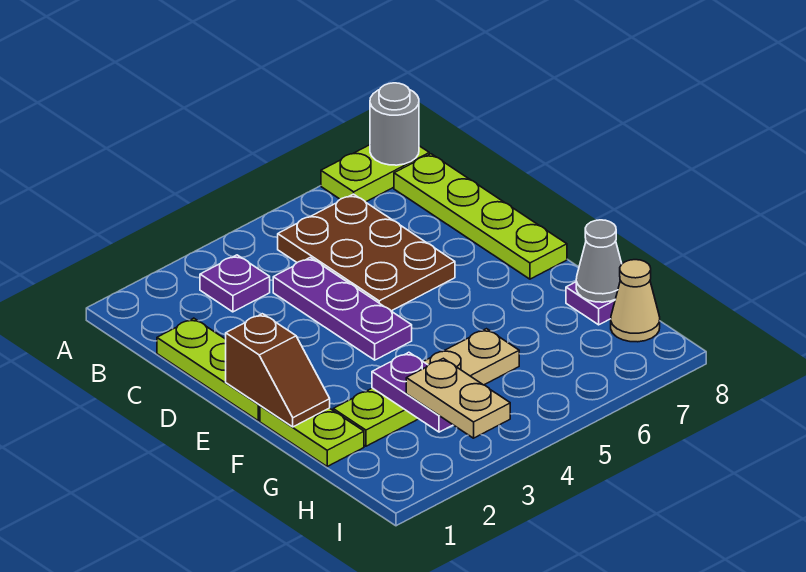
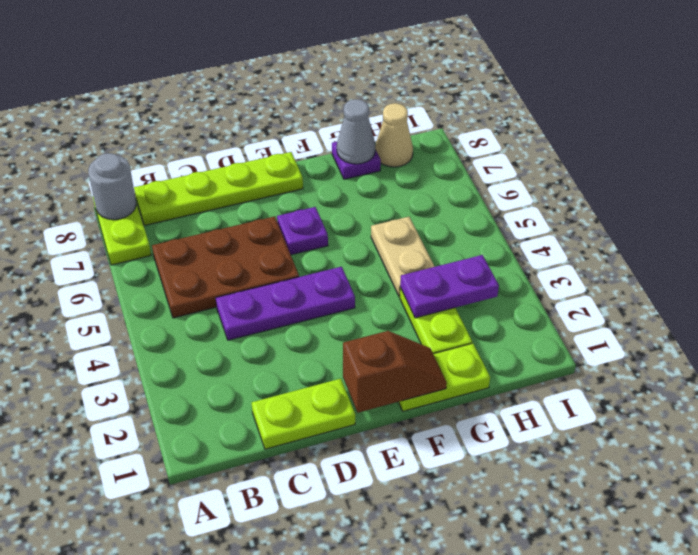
purple 1x1 plate [200,255,270,312] -> purple 1x1 plate moved to [277,207,328,255]
lime 1x3 plate [157,318,260,421] -> lime 1x2 plate [252,379,355,449]
tan 1x2 plate [406,358,510,438] -> none

